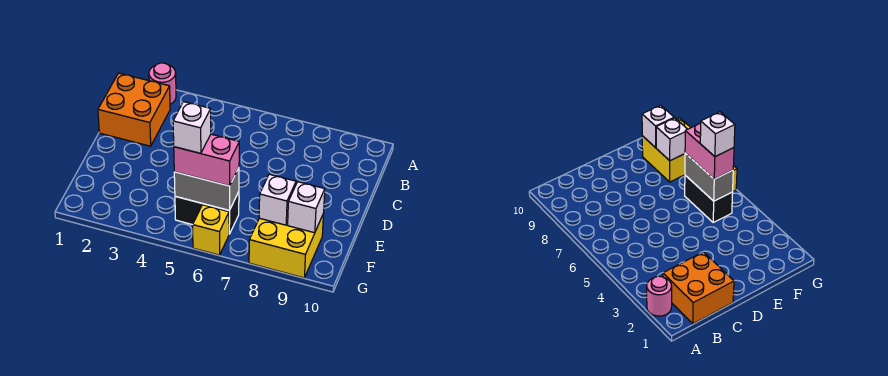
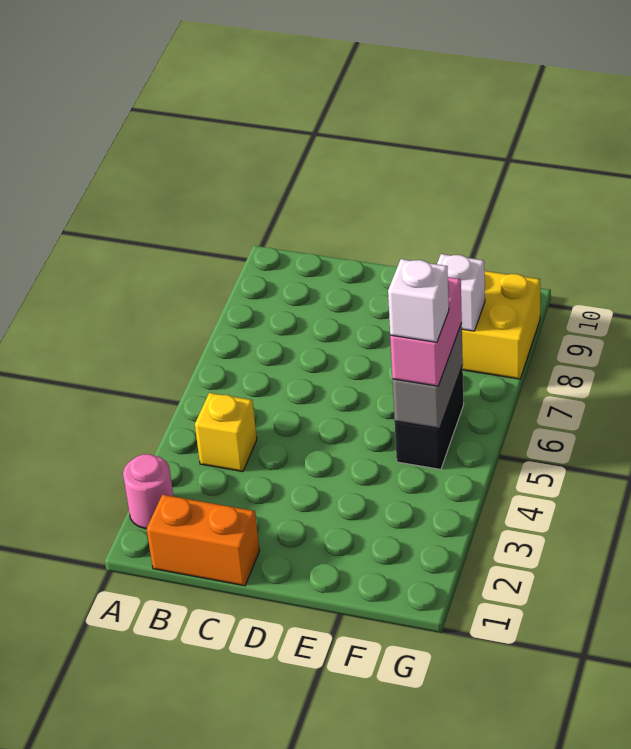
orange 2x2 brick [98,73,170,146] -> orange 1x2 brick [147,495,259,586]
white 1x1 brick [288,182,325,233] -> none
yellow 1x1 brick [193,205,229,255] -> yellow 1x1 brick moved to [195,393,257,472]

